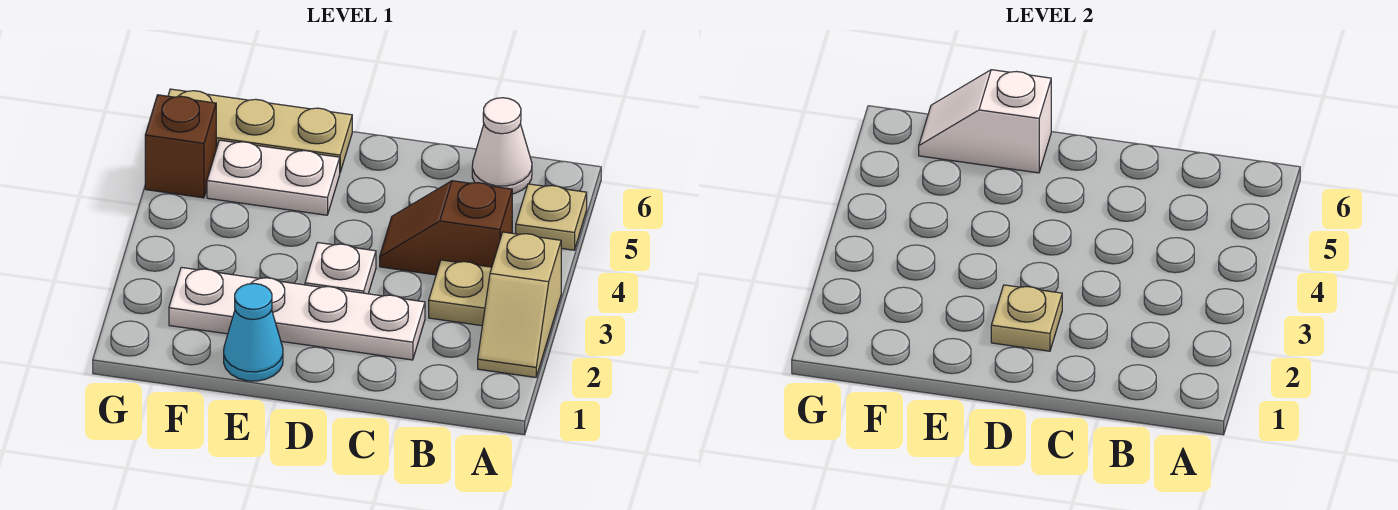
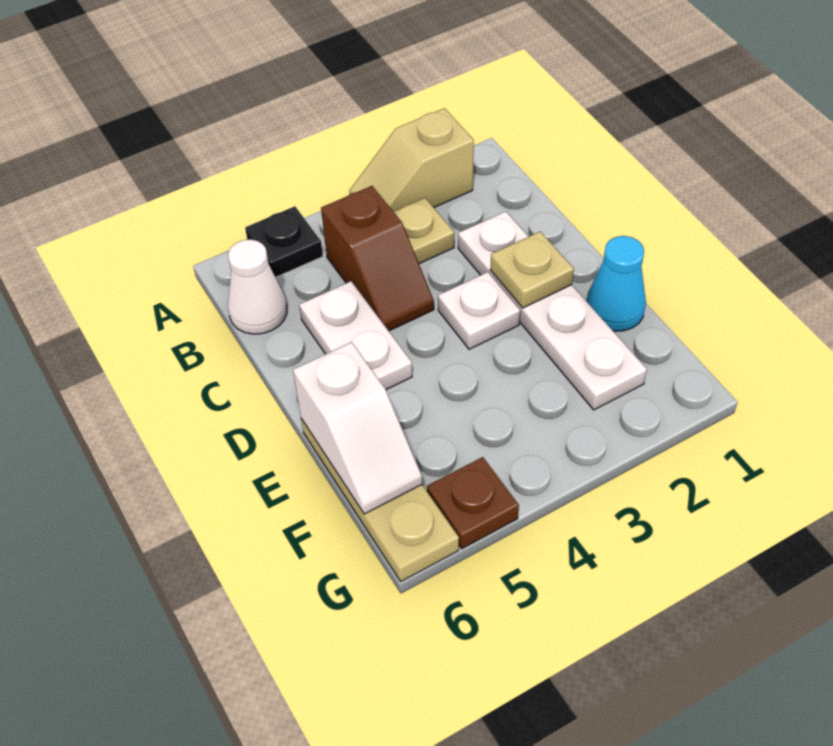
tan 1x2 slope [478,232,561,377] -> tan 1x2 slope turned to [349,108,474,212]
tan 1x1 plate [516,184,587,250] -> black 1x1 plate [245,206,323,277]
white 1x2 plate [207,140,340,215] -> white 1x2 plate moved to [299,281,412,390]
brown 1x1 brick [145,95,216,198] -> brown 1x1 plate [427,457,519,549]

